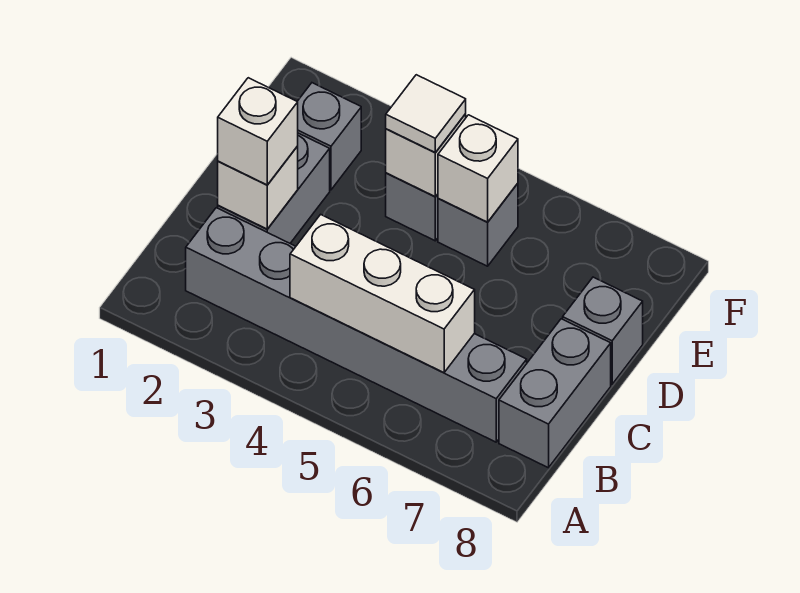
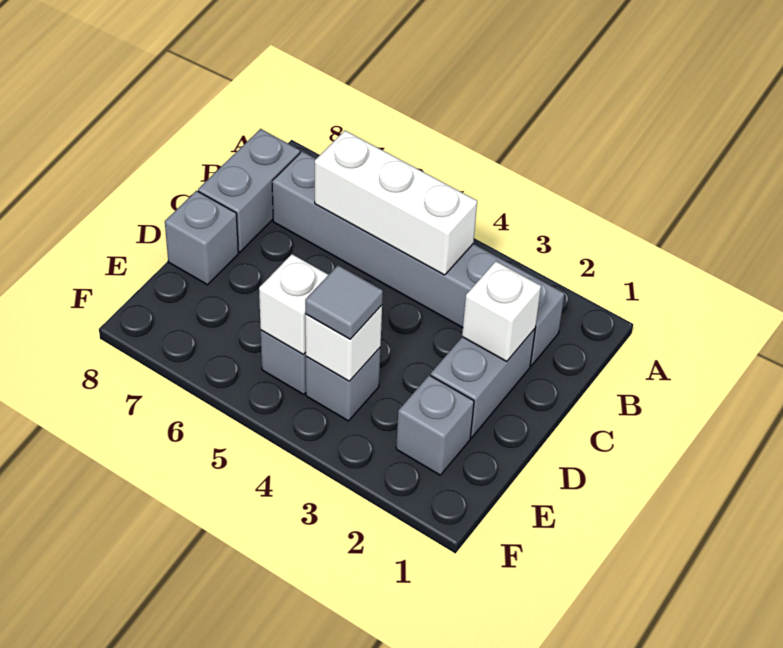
white 1x1 brick [218,78,298,185] -> none
white 1x1 tile [386,75,466,153] -> grey 1x1 tile [305,265,383,339]

